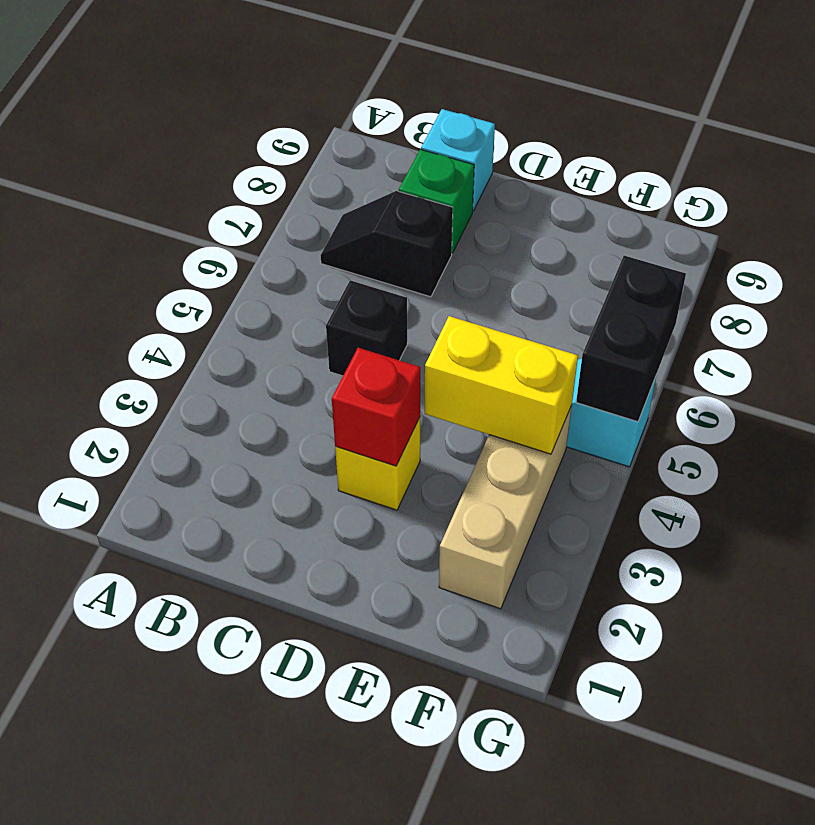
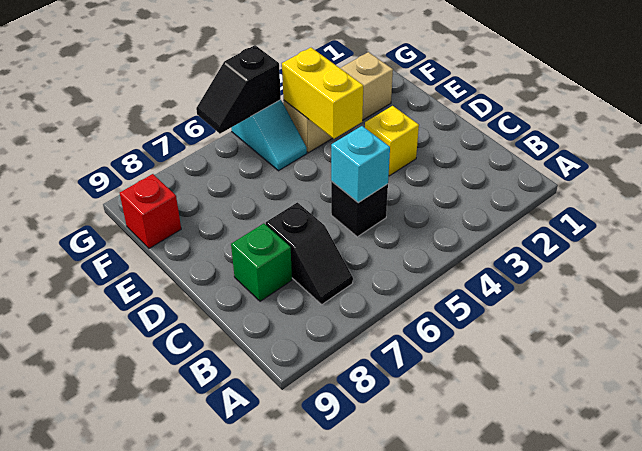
cyan 1x1 brick [421,109,495,211] -> cyan 1x1 brick moved to [331,126,390,203]
red 1x1 brick [332,348,420,466] -> red 1x1 brick moved to [120,174,181,248]
black 1x2 brick [576,256,686,422] -> black 1x2 slope [196,45,281,134]

